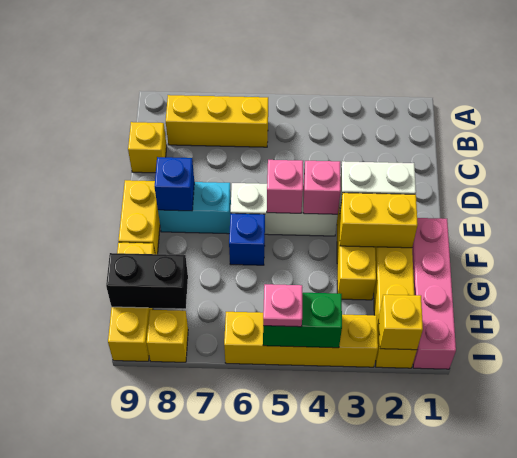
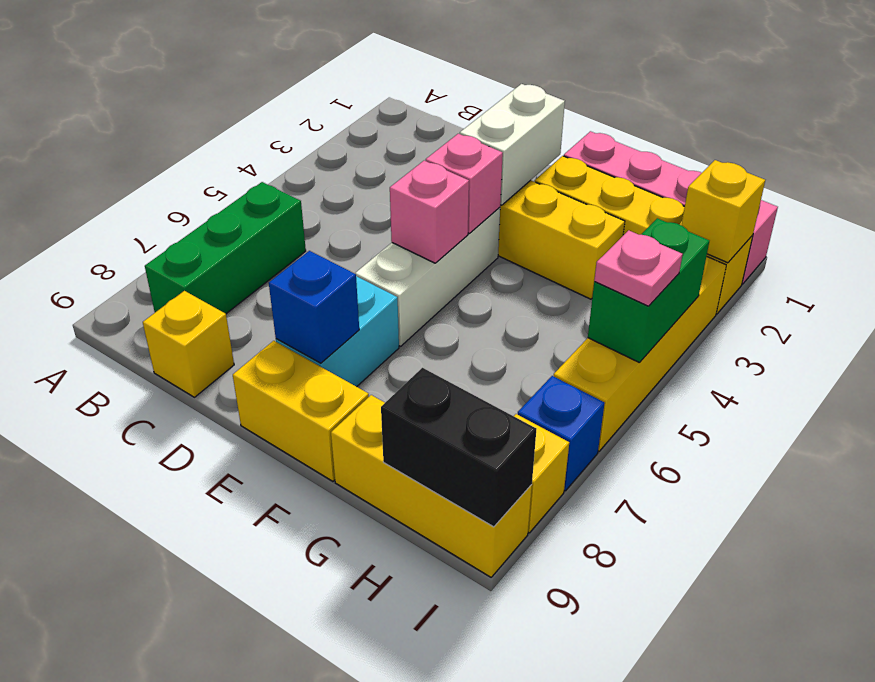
yellow 1x3 brick [166,95,268,147] -> green 1x3 brick [145,182,306,314]
yellow 1x2 brick [340,193,418,248] -> none
blue 1x1 brick [229,213,265,265] -> blue 1x1 brick moved to [518,376,605,491]
black 1x2 brick [106,253,188,309] -> black 1x2 brick turned to [381,368,536,527]

